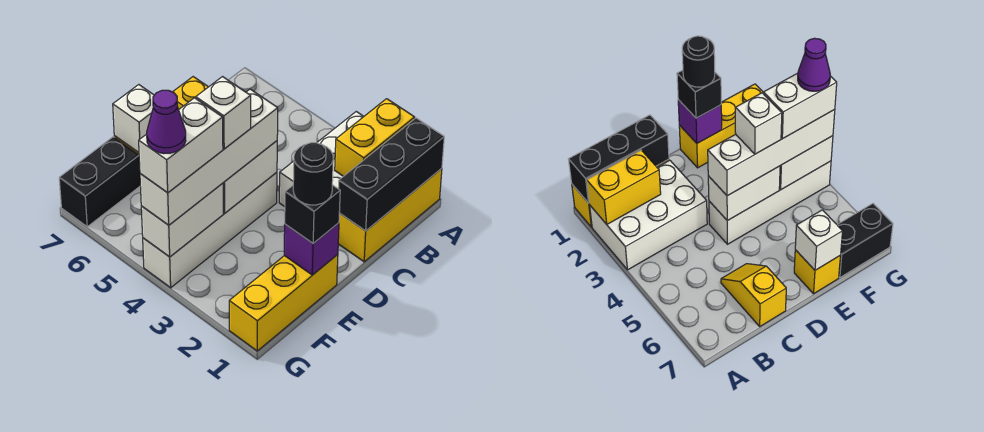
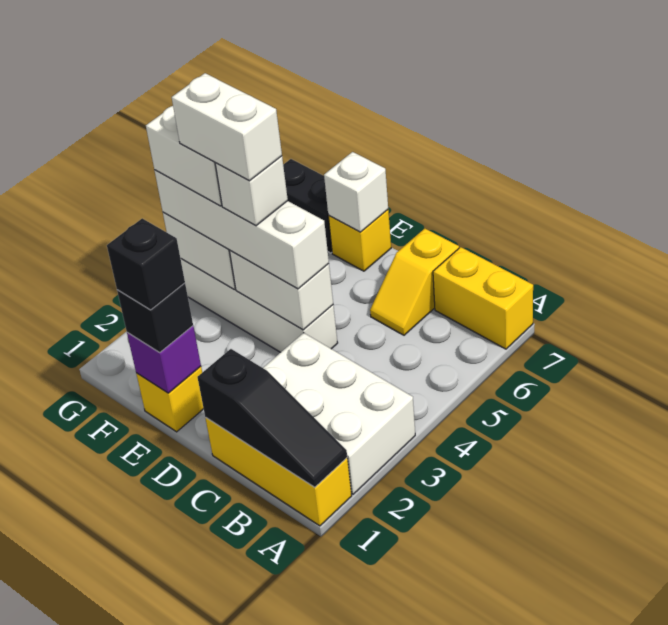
black 1x3 brick [338,118,444,231] -> black 1x3 slope [197,349,347,487]
yellow 1x2 brick [335,99,415,176] -> yellow 1x2 brick moved to [433,247,533,349]
yellow 1x3 brick [229,254,338,351] -> yellow 1x1 brick [136,366,204,432]
black 1x1 round brick [293,143,333,205] -> black 1x1 brick [107,218,185,310]
none -> white 1x2 brick [172,73,282,181]
purple 1x1 cone [147,90,186,154] -> none

